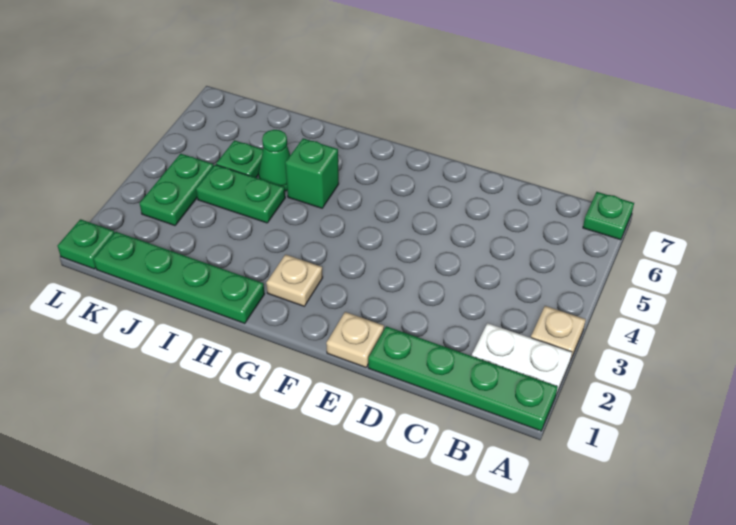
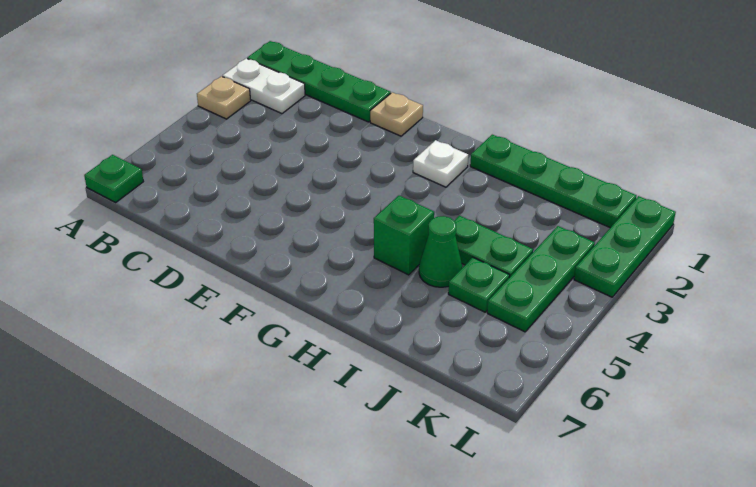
tan 1x1 plate [266,255,323,306] -> white 1x1 plate [413,140,468,187]
green 1x2 plate [139,154,214,226] -> green 1x3 plate [487,226,595,332]
green 1x1 plate [58,219,114,269] -> green 1x3 plate [574,196,676,297]

